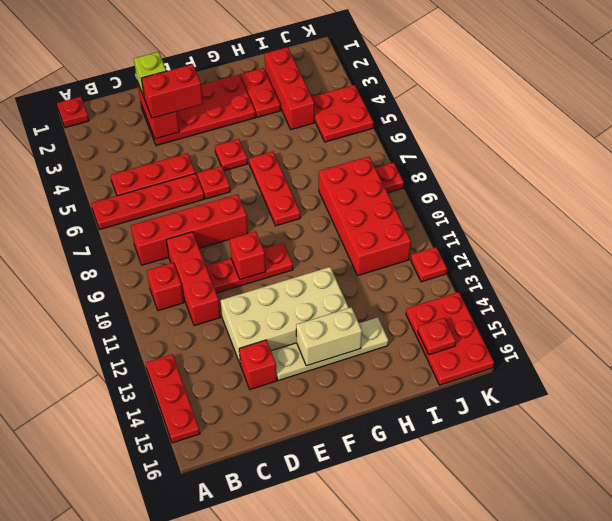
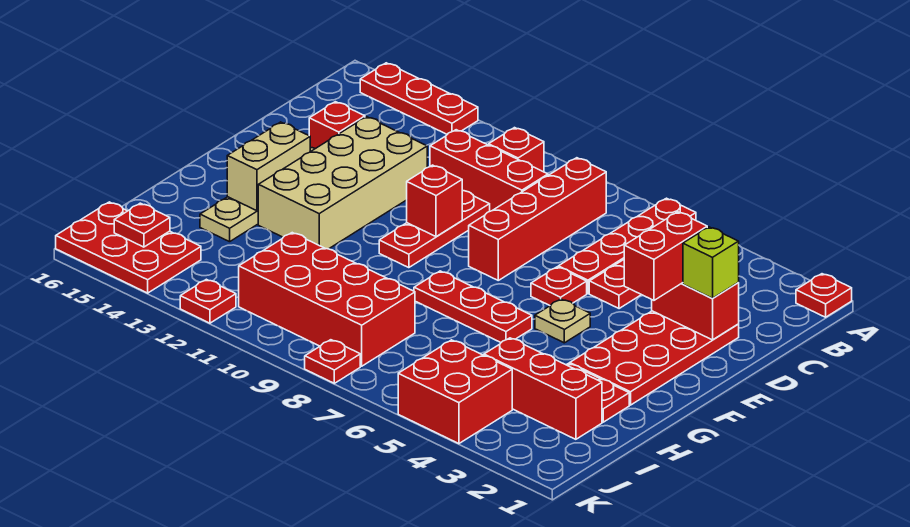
red 1x1 plate [215,139,248,171] -> tan 1x1 plate [535,299,590,343]
red 2x2 plate [312,85,374,142] -> red 2x2 brick [398,340,512,444]

